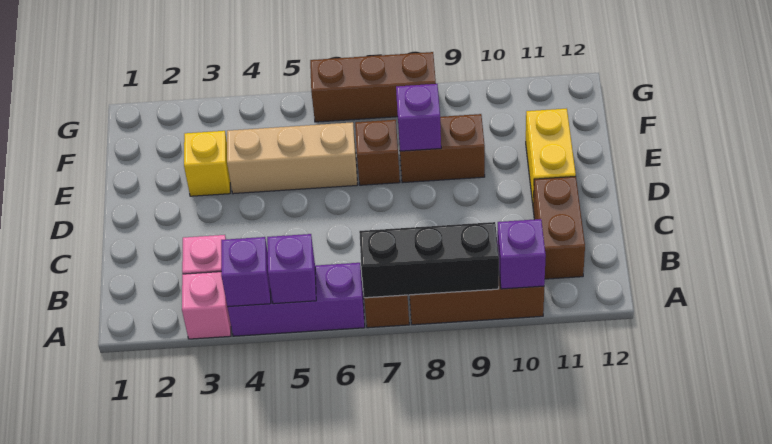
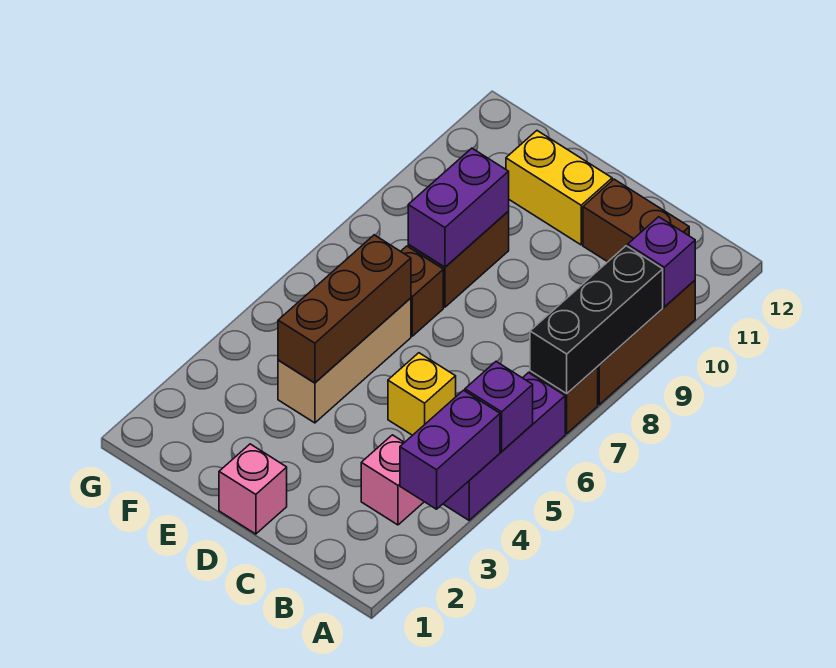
pink 1x1 brick [182,272,231,339] -> pink 1x1 brick moved to [219,444,287,534]
purple 1x1 brick [221,237,271,307] -> purple 1x2 brick [400,390,500,509]
yellow 1x1 brick [184,131,230,196] -> yellow 1x1 brick moved to [388,353,456,435]
purple 1x1 brick [396,84,441,151] -> purple 1x2 brick [408,148,509,267]
brown 1x3 brick [310,52,436,122] -> brown 1x3 brick moved to [278,235,411,383]

